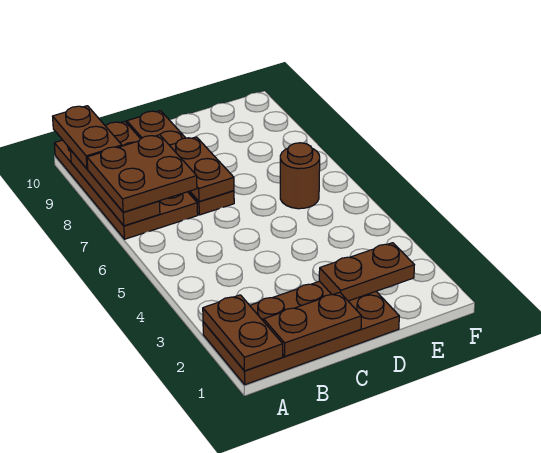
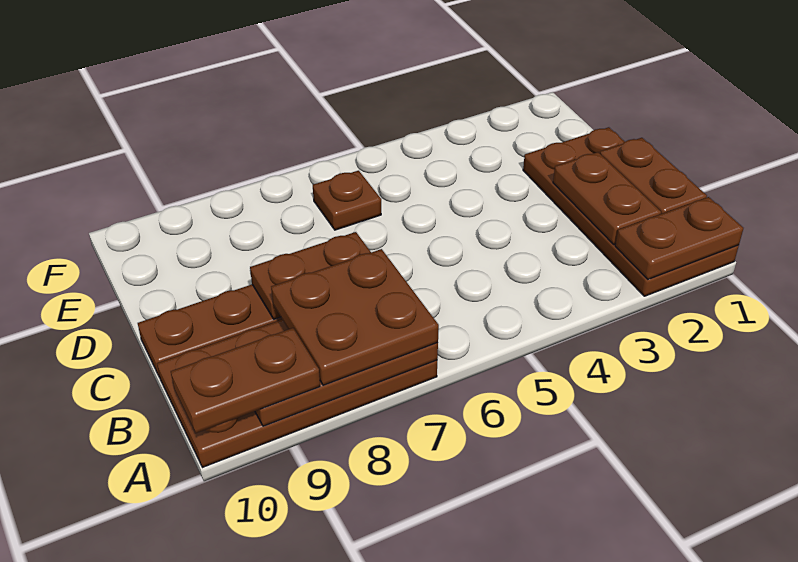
brown 1x2 plate [319,243,414,301] -> brown 1x2 plate moved to [553,152,661,244]
brown 1x1 round brick [280,143,320,209] -> brown 1x1 plate [313,171,381,230]

